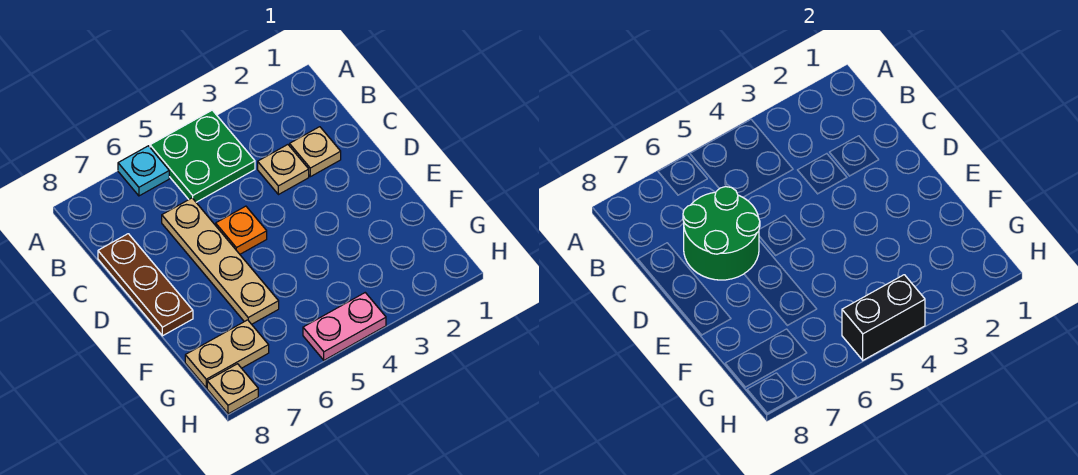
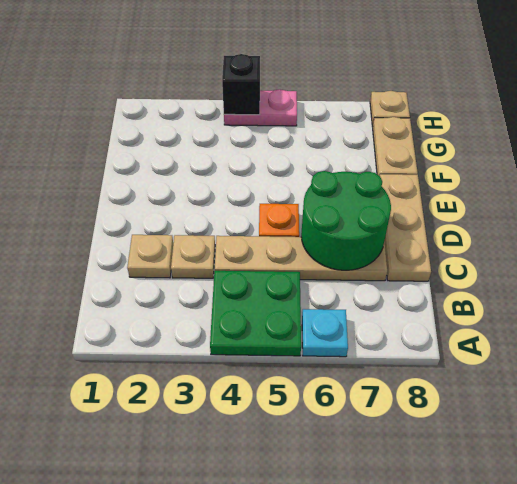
tan 1x4 plate [162,198,279,324] -> tan 1x4 plate turned to [215,236,387,281]
brown 1x3 plate [98,234,193,336] -> tan 1x3 plate [380,174,431,281]
tan 1x2 plate [185,320,269,388] -> tan 1x2 plate turned to [373,117,418,176]
black 1x2 brick [842,275,925,360] -> black 1x1 brick [222,54,260,115]

